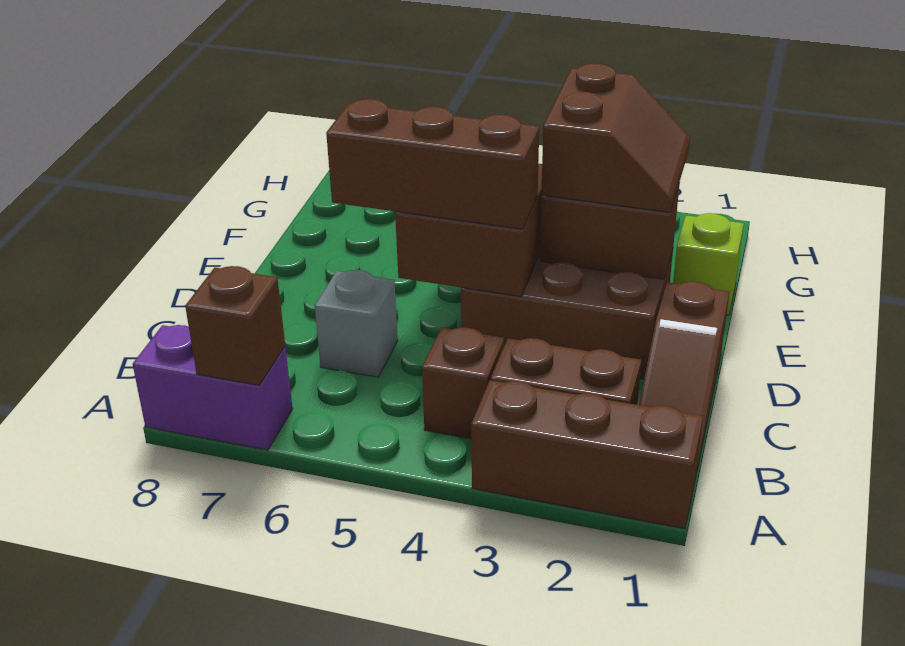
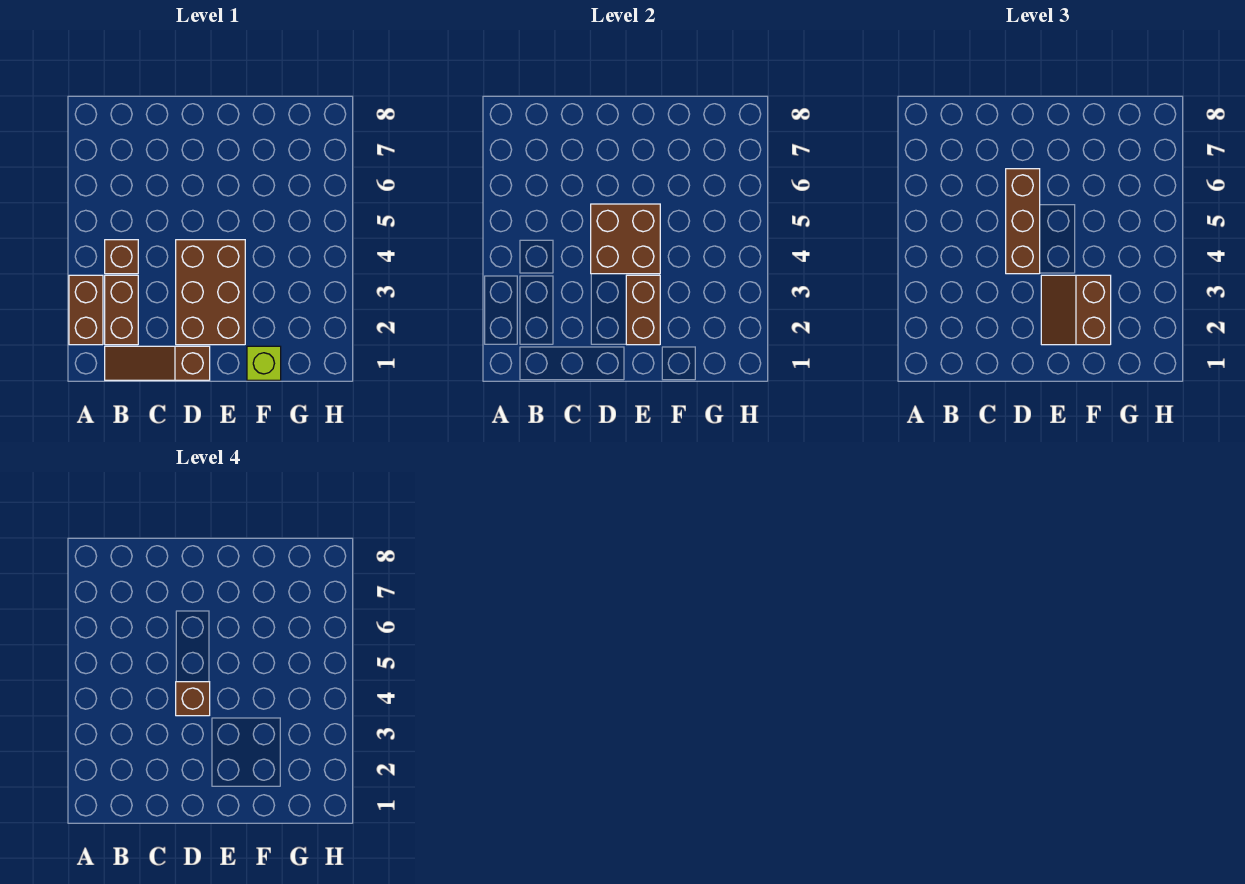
brown 1x3 brick [471,380,703,529] -> brown 1x2 brick [69,275,103,345]
purple 1x2 brick [133,325,293,450] -> none
brown 1x1 brick [185,266,285,385] -> brown 1x1 brick moved to [176,682,210,716]
grey 1x1 brick [315,270,398,377] -> none
brown 2x2 slope [541,63,690,212] -> brown 2x2 slope turned to [1041,275,1111,345]

